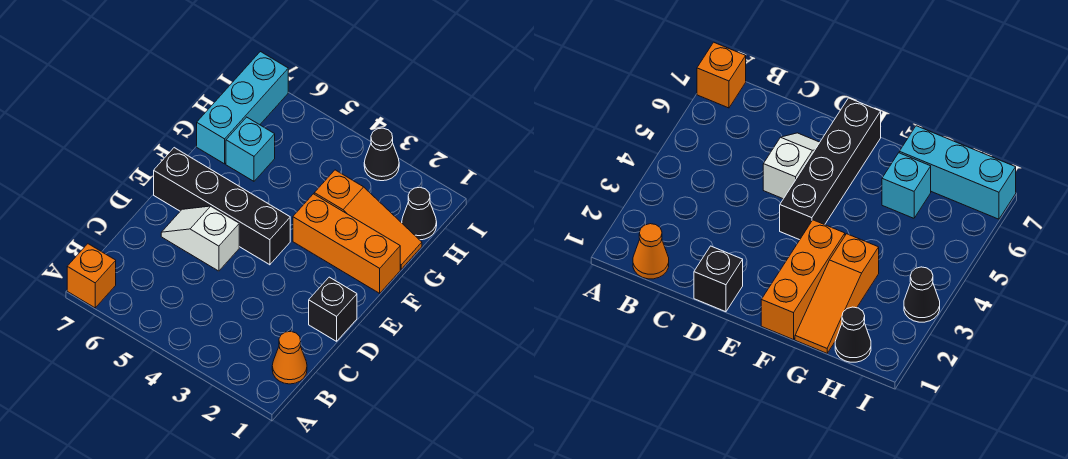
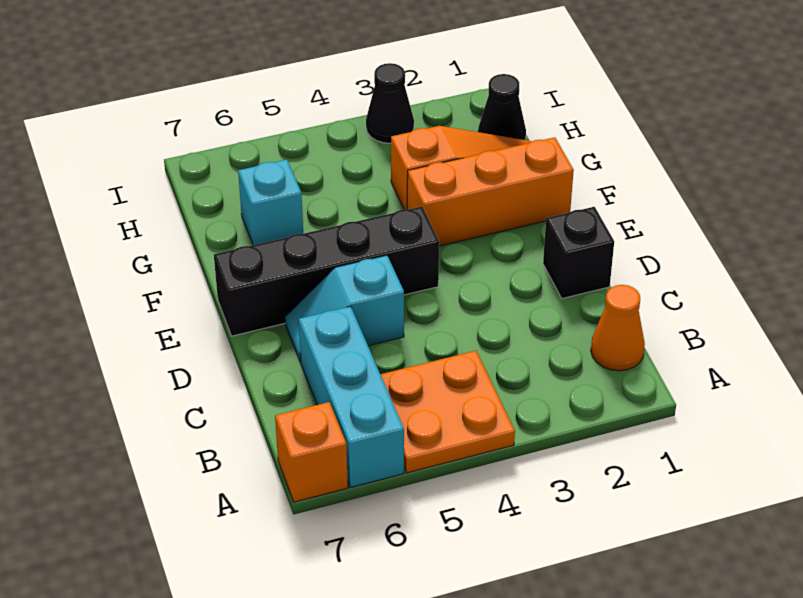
none -> orange 2x2 plate [380,351,515,473]
white 1x2 slope [161,206,239,271] -> cyan 1x2 slope [285,255,404,362]
cyan 1x3 brick [197,52,288,164] -> cyan 1x3 brick moved to [299,306,404,487]

